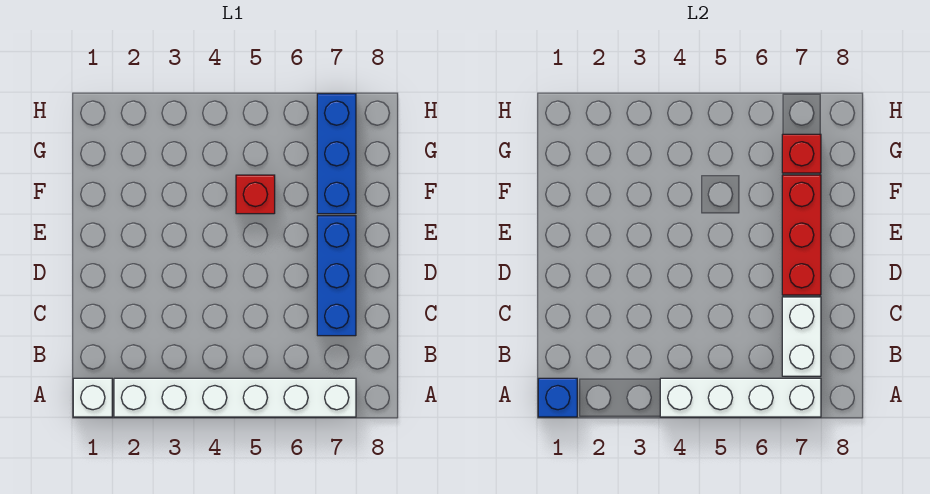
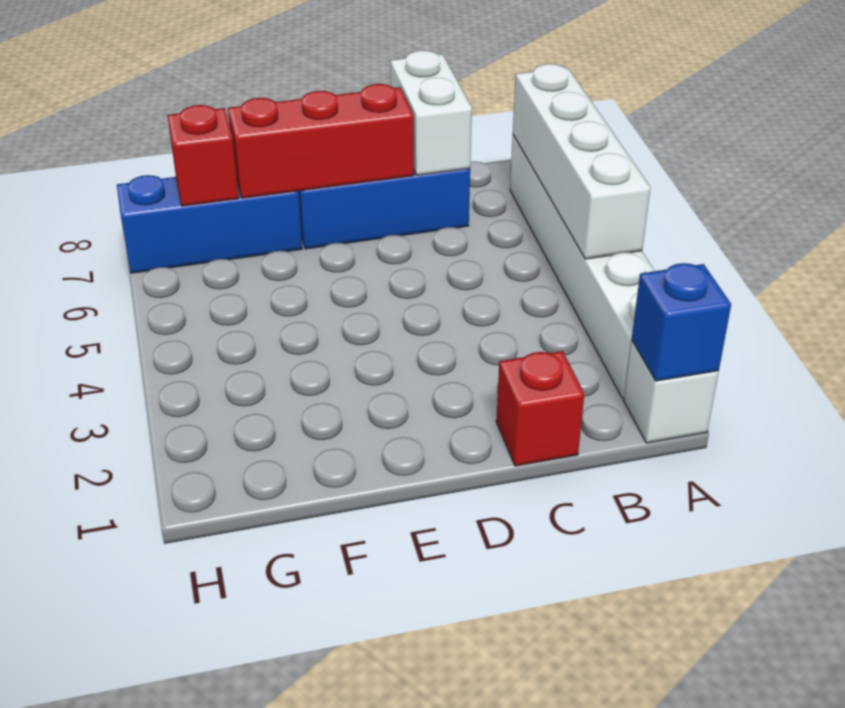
white 1x2 brick [782,297,821,376] -> white 1x2 brick turned to [390,50,472,175]
red 1x1 brick [236,175,275,214] -> red 1x1 brick moved to [496,351,584,466]

